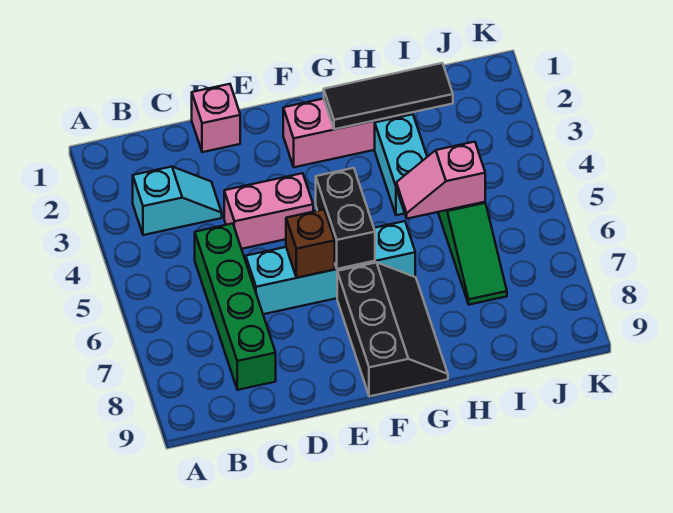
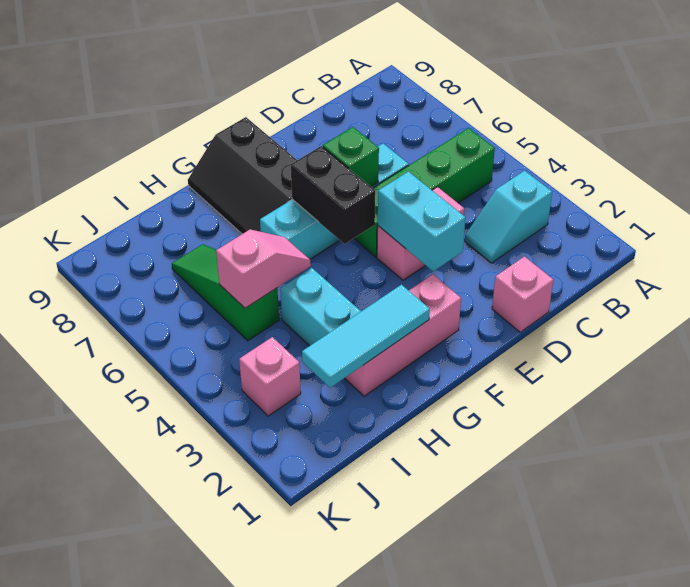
green 1x4 brick [195,224,276,390] -> green 1x4 brick turned to [354,128,495,257]
none -> cyan 1x2 brick [378,172,465,271]
brown 1x1 brick [286,210,335,278] -> green 1x1 brick [323,127,379,187]
black 1x3 tile [324,63,453,129] -> cyan 1x3 tile [302,285,430,388]
none -> pink 1x1 brick [239,337,301,416]

